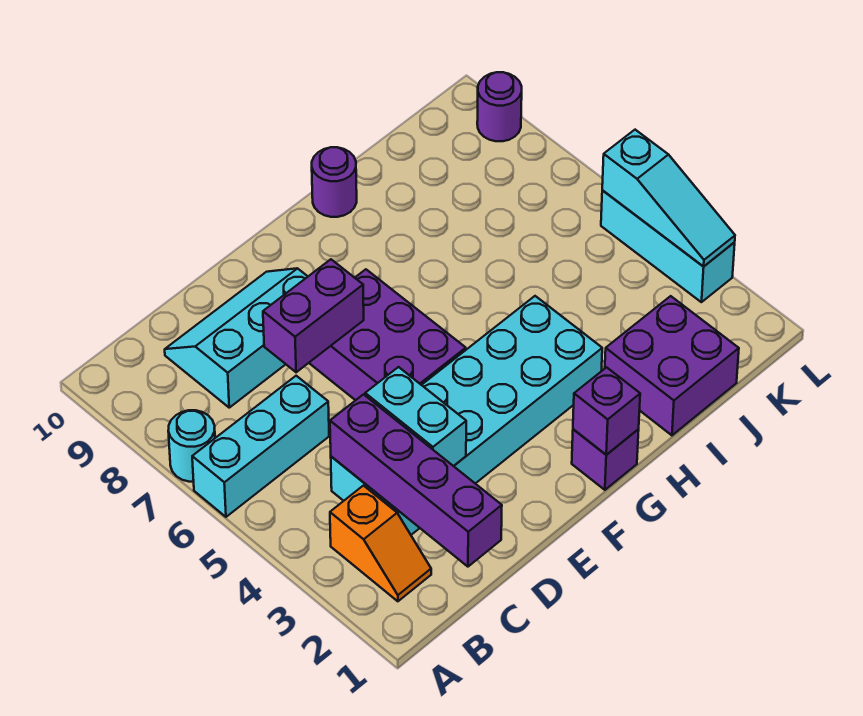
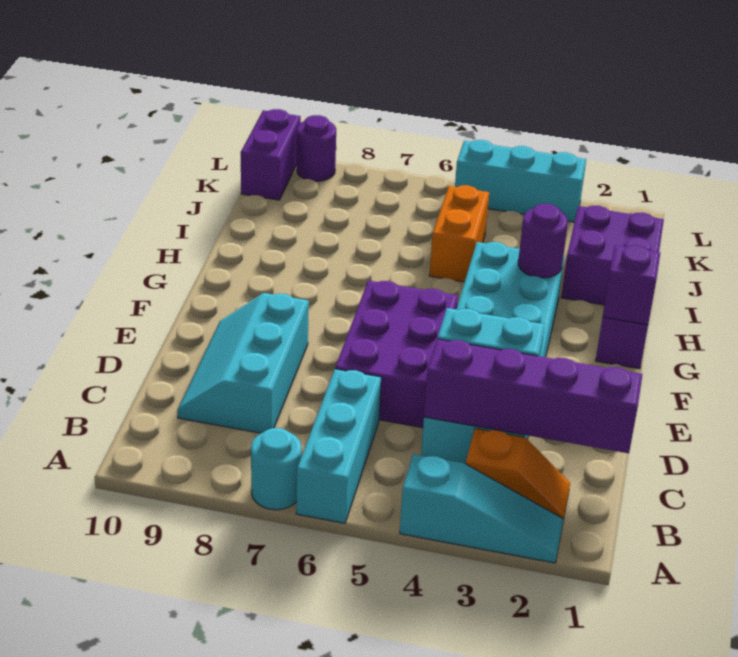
purple 1x2 brick [263,259,364,372] -> purple 1x2 brick moved to [240,109,301,200]
purple 2x3 brick [309,269,466,400] -> purple 2x3 brick turned to [335,281,458,428]
purple 1x1 round brick [312,147,357,217] -> purple 1x1 round brick moved to [518,204,568,278]
none -> orange 1x2 brick [429,185,489,282]
cyan 1x3 slope [602,130,735,267] -> cyan 1x3 slope moved to [400,454,564,563]

